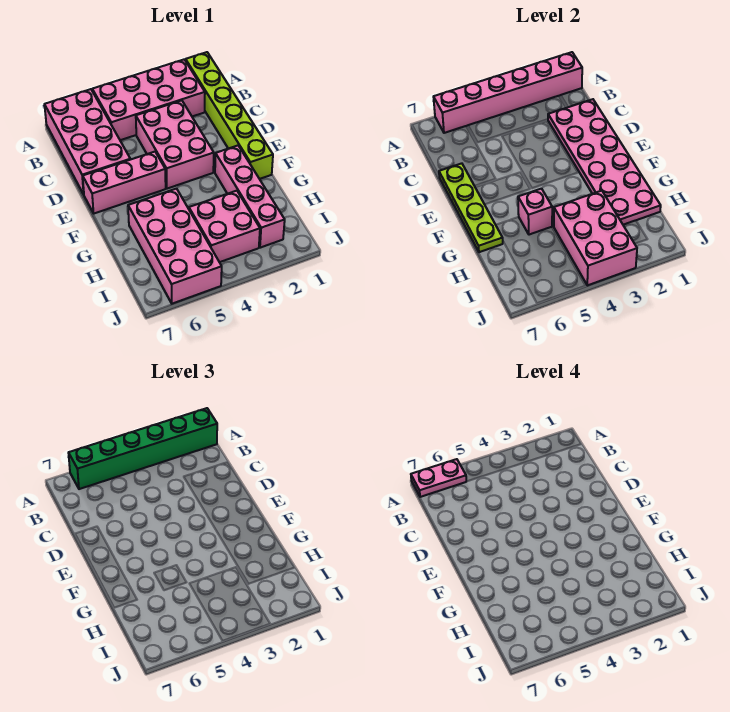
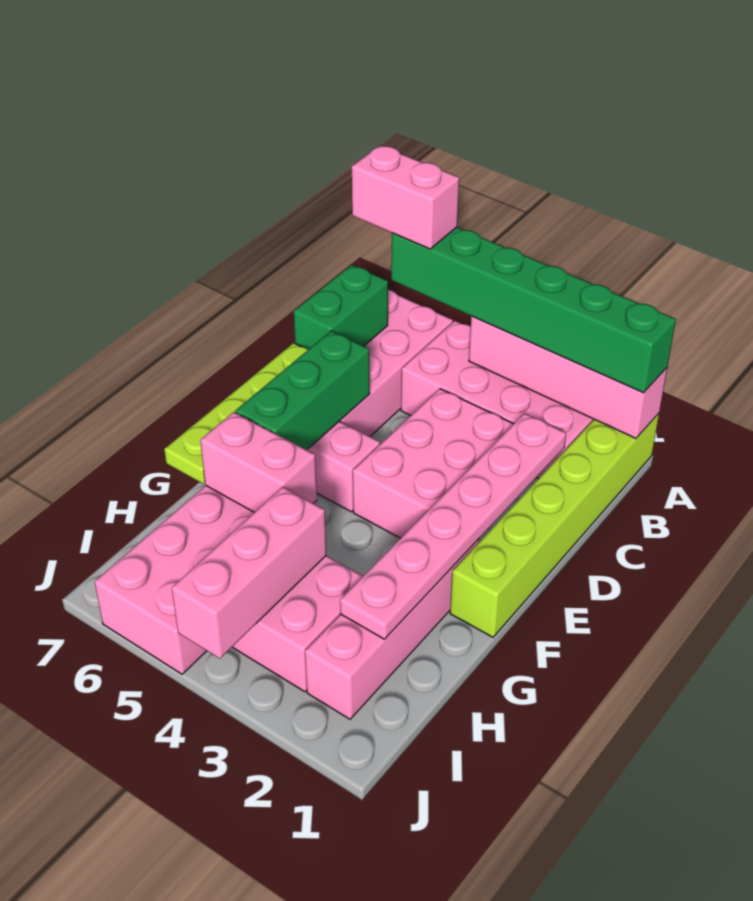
pink 1x6 brick [434,52,582,133] -> pink 1x4 brick [469,316,667,438]
pink 1x2 plate [411,459,466,497] -> pink 1x2 brick [352,146,459,249]
none -> green 1x2 brick [294,265,388,350]
pink 2x6 plate [548,99,661,225] -> pink 1x6 plate [340,413,566,639]
none -> green 1x3 brick [235,331,370,450]
pink 1x1 brick [518,189,552,235] -> pink 1x2 brick [200,412,317,512]
pink 2x3 brick [554,191,637,285] -> pink 1x3 brick [172,487,326,659]

